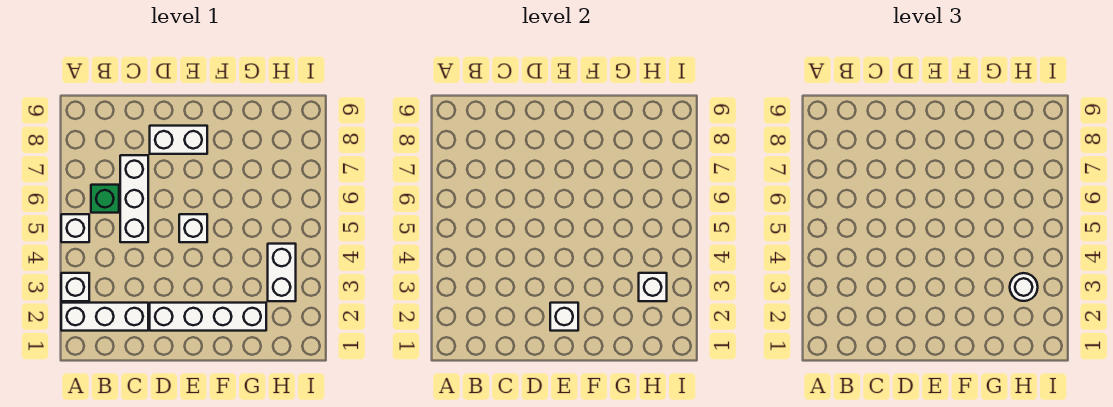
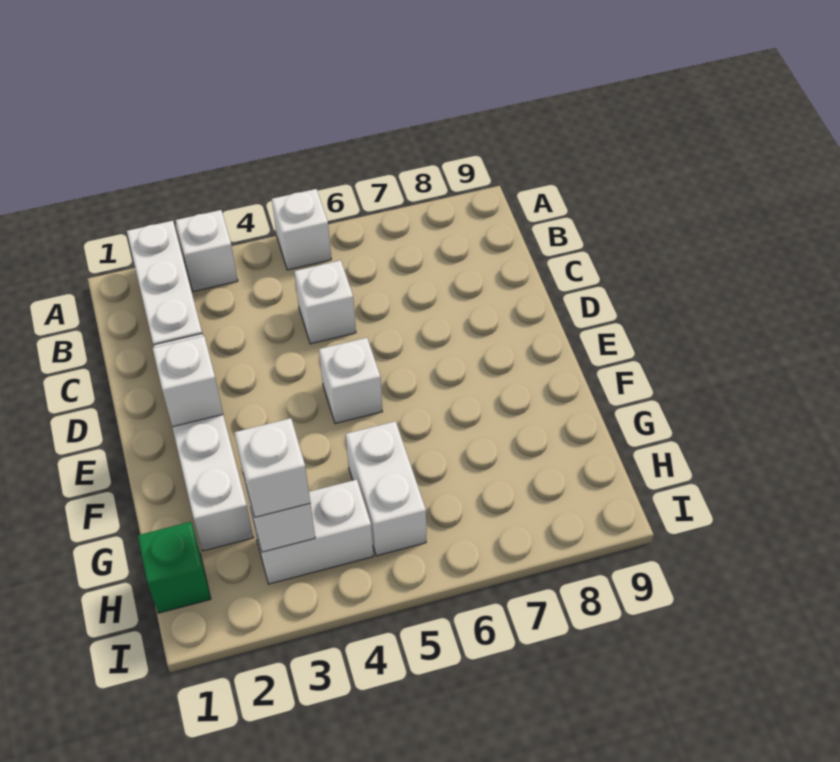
green 1x1 brick [91,185,119,213] -> green 1x1 brick moved to [138,522,211,613]
white 1x3 brick [120,155,148,242] -> white 1x1 brick [294,260,356,344]
white 1x2 brick [150,126,207,154] -> white 1x2 brick moved to [346,421,426,556]
white 1x1 round brick [1010,273,1038,301] -> white 1x1 brick [234,418,310,517]

